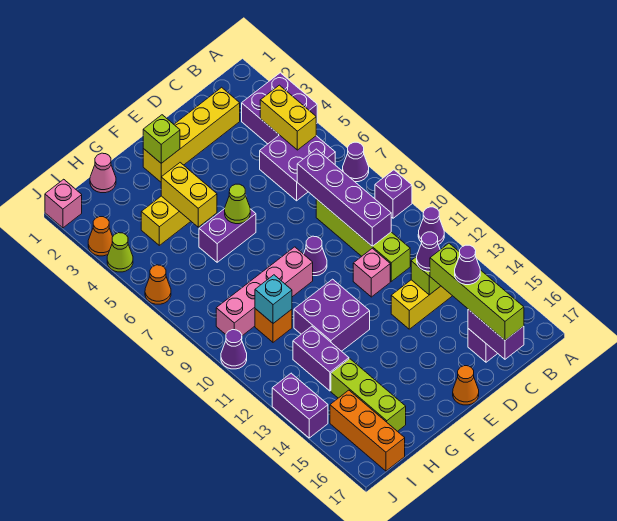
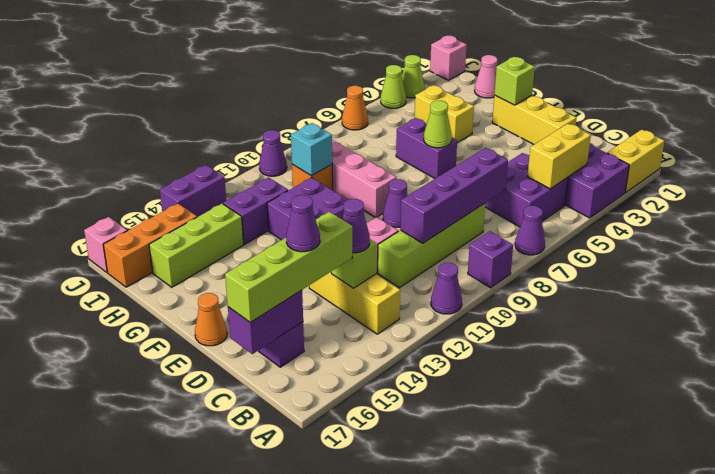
yellow 1x4 brick [143,87,240,182] -> yellow 1x3 brick [492,95,576,144]
yellow 1x2 brick [161,163,217,227] -> yellow 1x2 brick moved to [608,129,664,192]
orange 1x1 cone [88,217,113,256] -> lime 1x1 cone [402,55,425,98]
none -> pink 1x1 brick [84,217,127,272]

